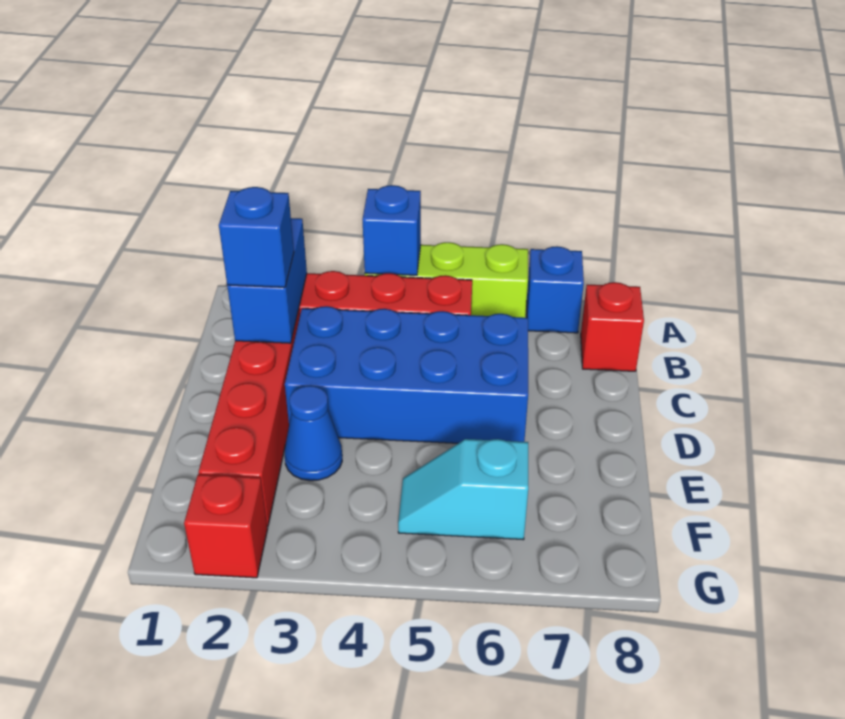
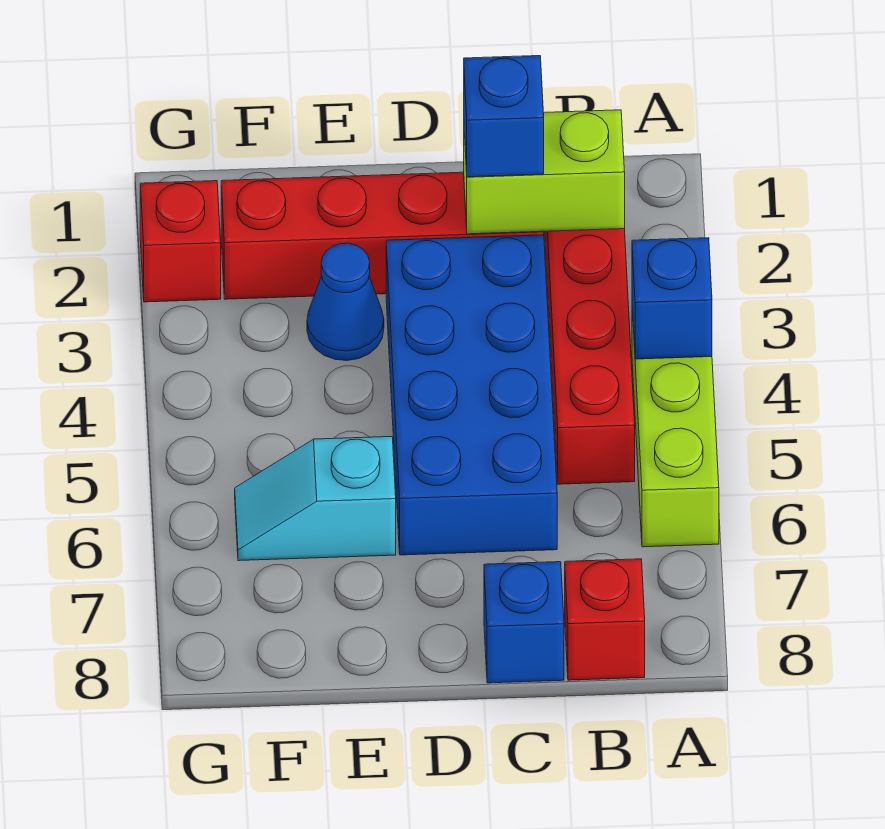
blue 1x1 brick [527,246,584,333] -> blue 1x1 brick moved to [484,562,564,683]
blue 1x2 brick [227,218,307,343] -> lime 1x2 brick [464,110,625,234]
cyan 1x2 slope [398,439,528,540] -> cyan 1x2 slope turned to [235,437,396,561]

